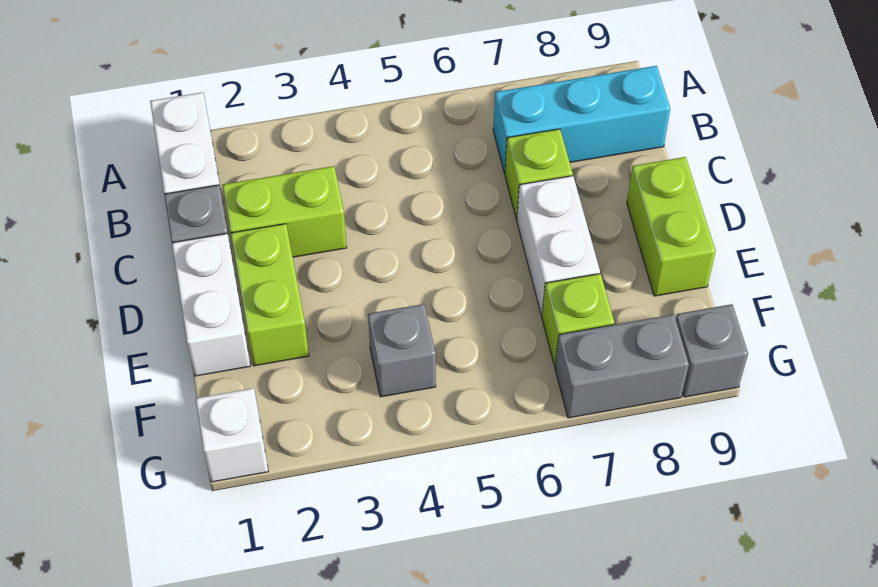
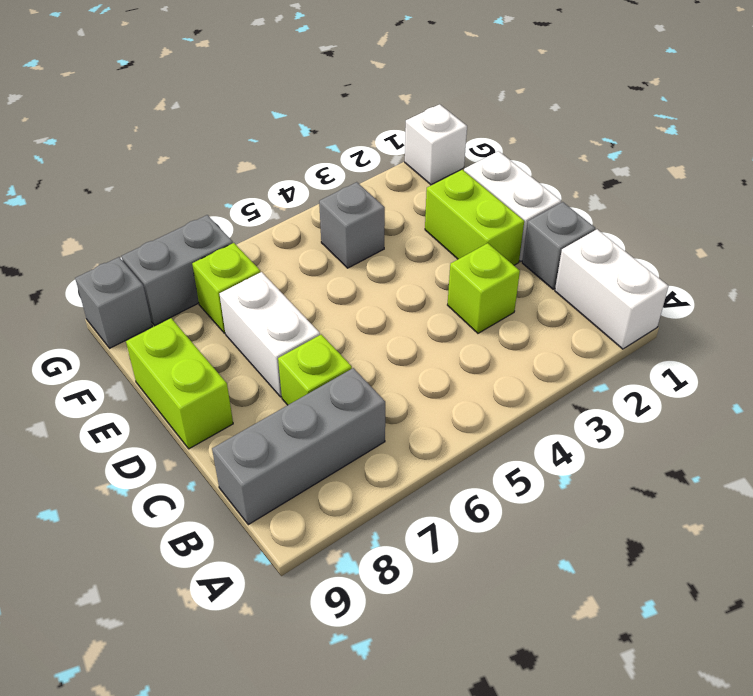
cyan 1x3 brick [493,66,670,173] -> grey 1x3 brick [212,368,385,525]
lime 1x2 brick [222,166,347,257] -> lime 1x1 brick [448,243,520,333]

